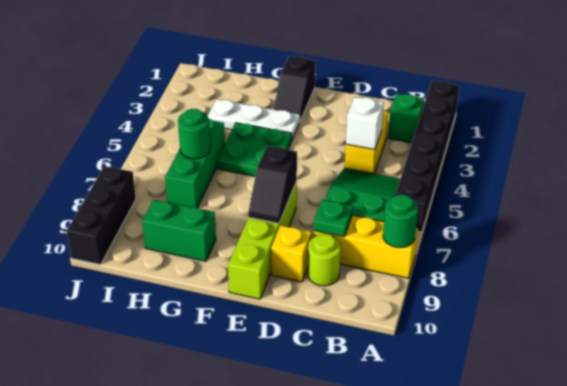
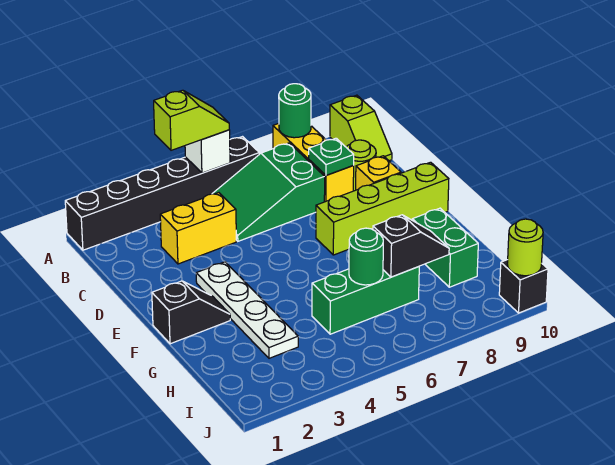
none -> lime 1x2 slope [154,90,229,150]
none -> lime 1x2 slope [330,95,392,161]
green 1x1 brick [388,94,424,143] -> none
white 1x1 brick [346,97,384,150] -> white 1x1 brick moved to [185,130,230,173]
black 1x2 slope [248,146,297,223] -> black 1x2 slope moved to [373,215,449,277]
white 1x3 plate [208,99,300,140] -> white 1x4 plate [196,262,298,358]
green 2x2 plate [217,123,292,176] -> none
black 1x3 brick [67,166,136,265] -> black 1x1 brick [499,260,548,313]
none -> lime 1x1 round brick [507,219,543,276]

